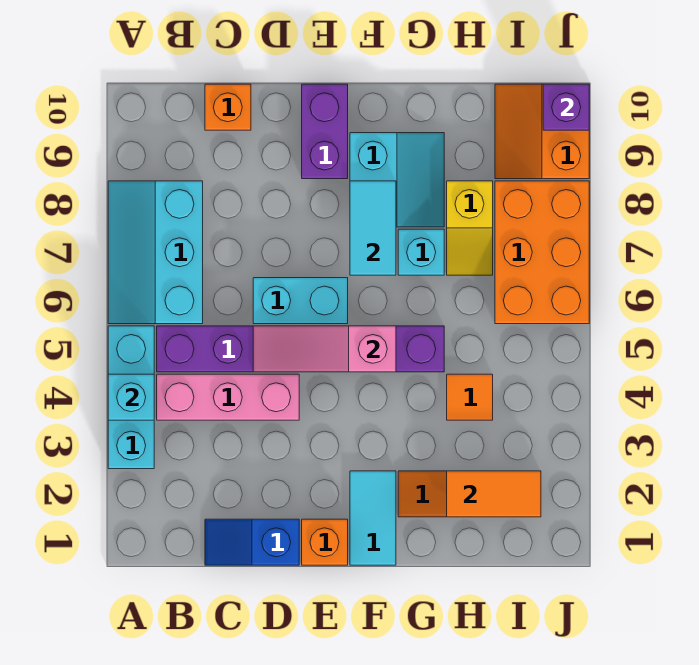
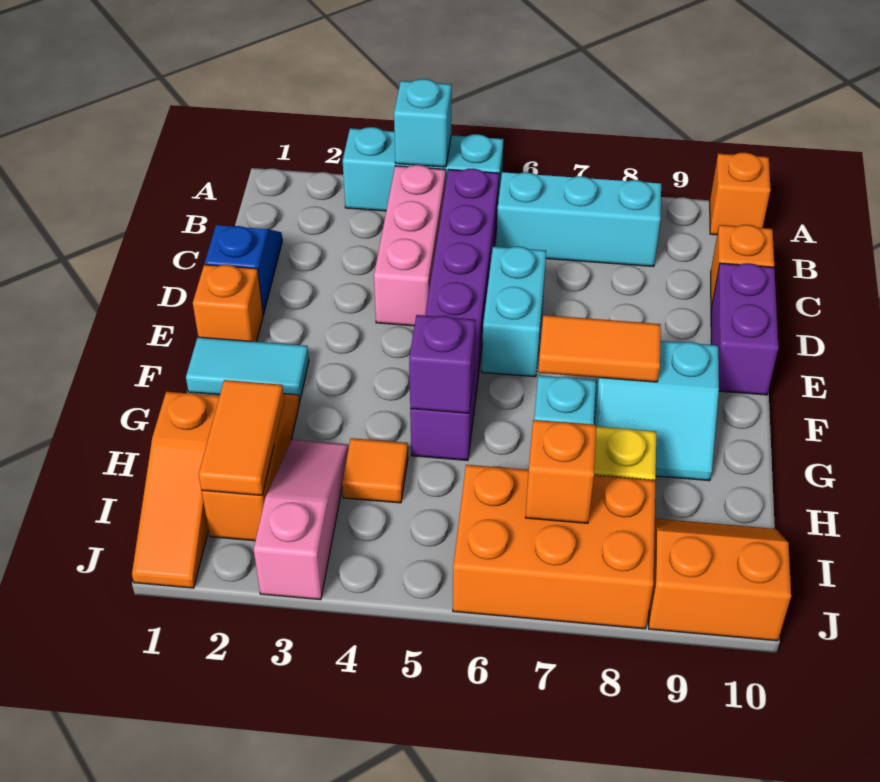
none -> orange 1x1 brick [710,152,771,235]
pink 1x3 slope [253,326,396,372] -> pink 1x3 slope moved to [254,440,348,600]
purple 1x2 brick [302,84,348,179] -> purple 1x2 brick turned to [711,263,779,395]
cyan 1x2 tile [350,181,396,275] -> orange 1x2 tile [538,315,661,382]
none -> orange 1x3 slope [132,392,219,588]
none -> orange 1x1 brick [526,420,597,523]
purple 1x1 brick [543,84,589,130] -> purple 1x1 brick moved to [409,315,476,413]

